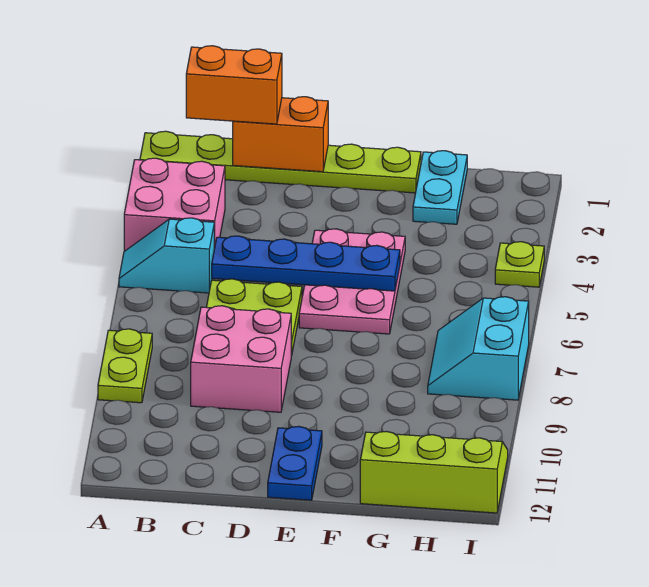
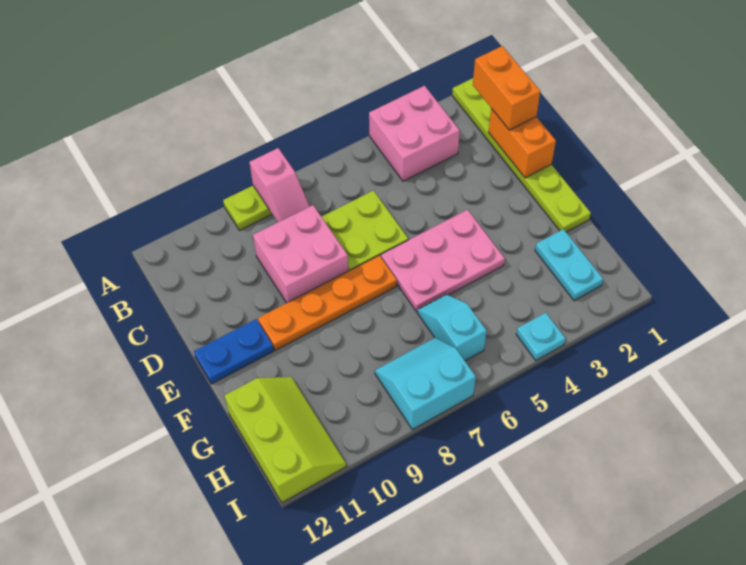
cyan 1x2 slope [119,218,214,293] -> cyan 1x2 slope moved to [418,294,487,361]
none -> pink 1x2 slope [249,148,310,222]
blue 1x4 plate [212,236,400,291] -> none
none -> orange 1x4 plate [258,255,397,350]
cyan 1x2 plate [413,151,467,224] -> cyan 1x2 plate turned to [535,229,603,301]
lime 1x1 plate [495,242,544,287] -> cyan 1x1 plate [516,313,565,360]

